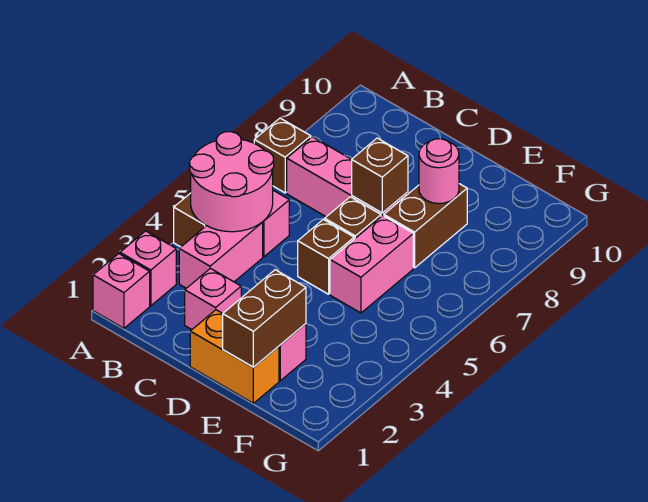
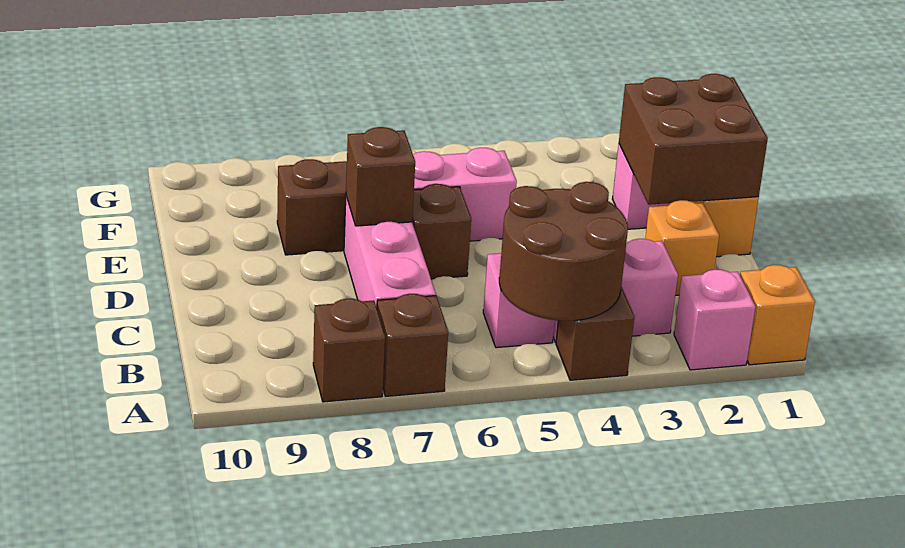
pink 1x1 brick [93,254,150,328] -> orange 1x1 brick [740,265,815,365]
pink 2x2 round brick [190,132,274,232] -> brown 2x2 round brick [499,182,628,321]
pink 1x1 brick [185,268,241,330] -> orange 1x1 brick [645,200,719,296]
brown 1x1 brick [298,219,354,294] -> brown 1x1 brick moved to [313,299,385,402]
brown 1x2 brick [223,270,306,367] -> brown 2x2 brick [619,74,768,205]
pink 1x1 round brick [419,139,459,204] -> none

